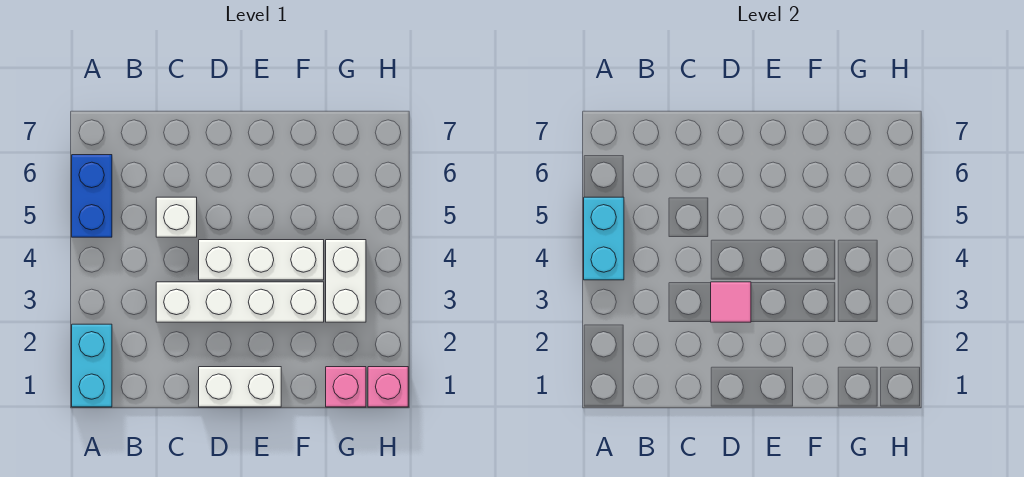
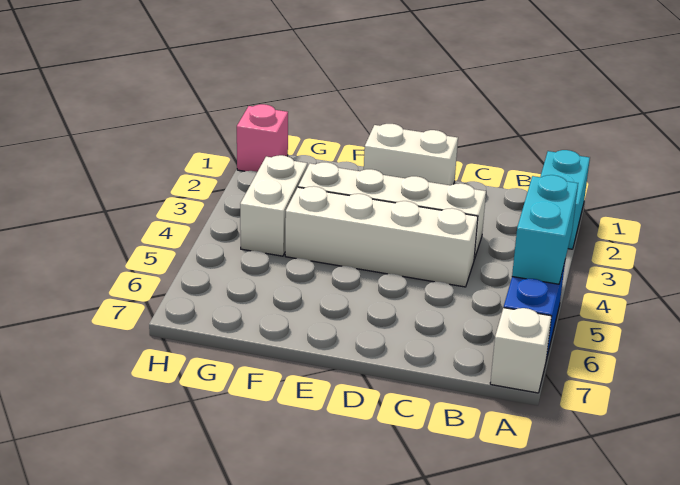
white 1x1 brick [156,197,197,237] -> white 1x1 brick moved to [490,308,552,393]
pink 1x1 tile [711,282,751,322] -> none
white 1x3 brick [199,240,324,280] -> white 1x4 brick [285,186,478,287]
pink 1x1 brick [326,367,366,407] -> none

